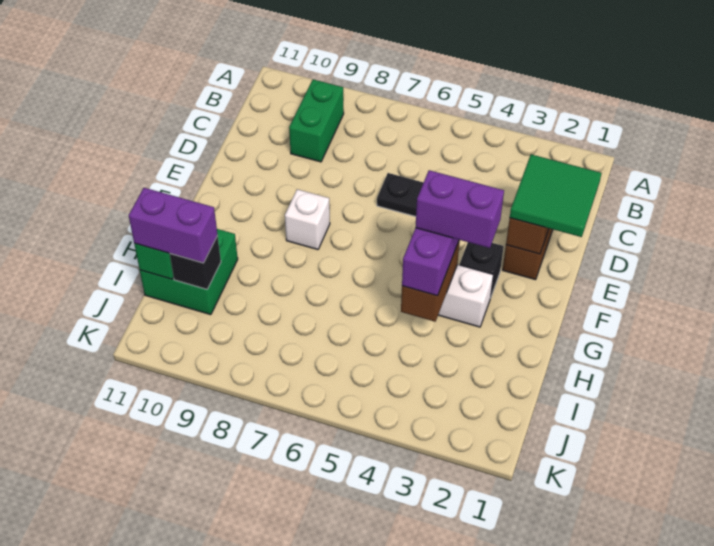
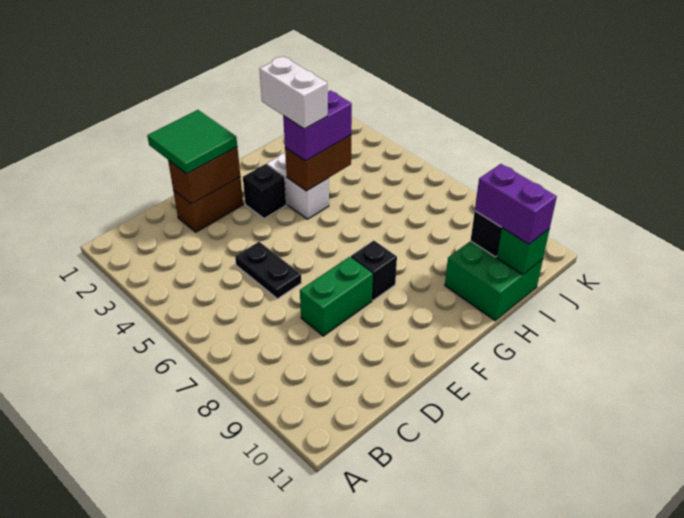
green 1x2 brick [289,79,344,162] -> green 1x2 brick moved to [300,257,373,336]
white 1x1 brick [285,189,330,250] -> black 1x1 brick [351,241,397,300]
purple 1x2 brick [415,170,504,248] -> white 1x2 brick [259,57,328,129]

